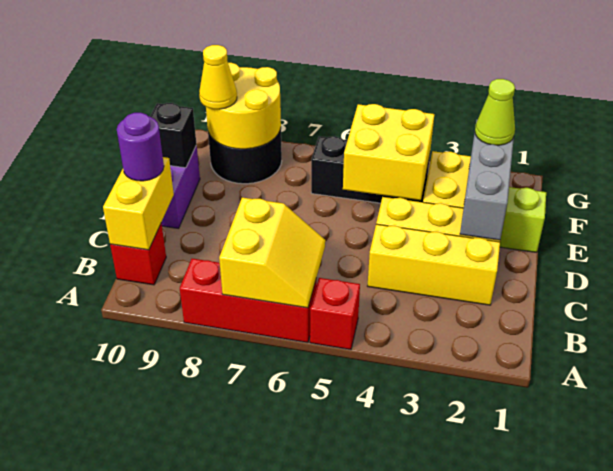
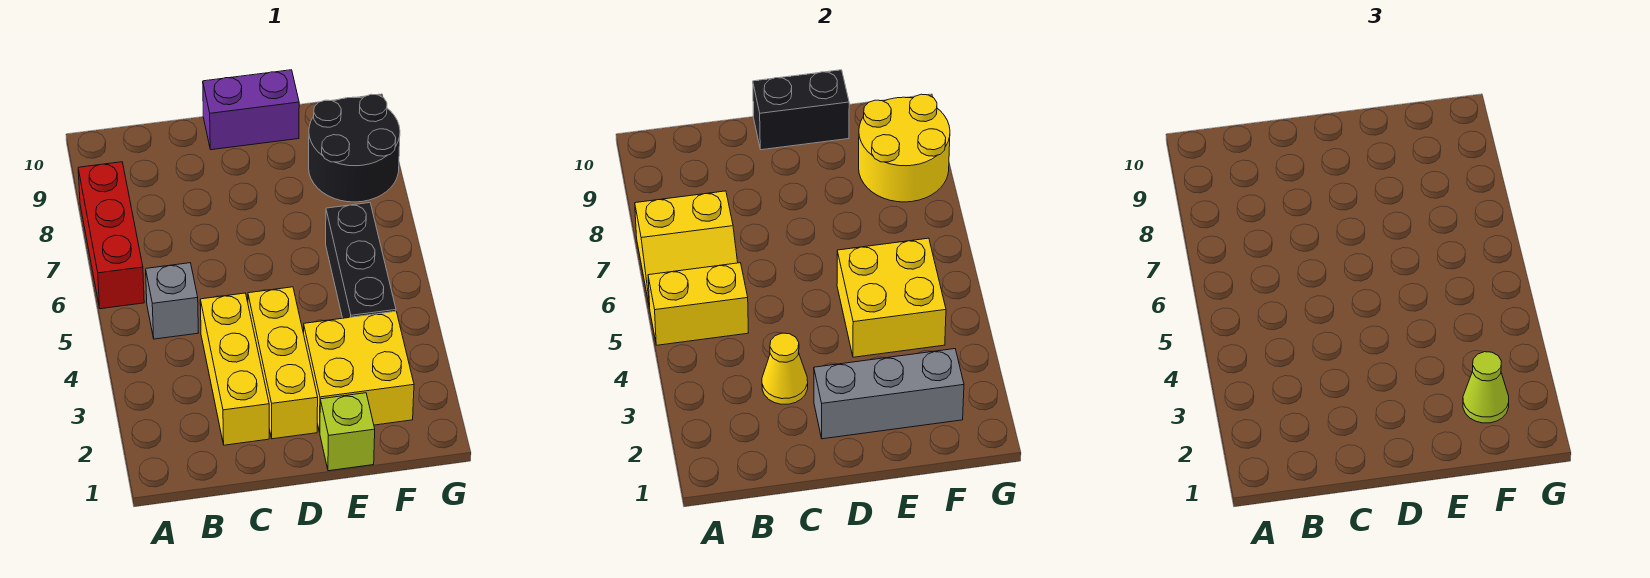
red 1x1 brick [310,278,360,350] -> none
none -> grey 1x1 brick [146,263,198,339]
red 1x1 brick [110,223,166,285] -> none
yellow 1x2 brick [103,157,174,250] -> yellow 1x2 brick moved to [648,263,748,345]
purple 1x1 round brick [117,113,164,181] -> none
black 1x1 brick [150,103,197,168] -> black 1x2 brick [753,70,849,150]
yellow 1x1 cone [199,45,237,109] -> yellow 1x1 cone moved to [762,333,808,404]

